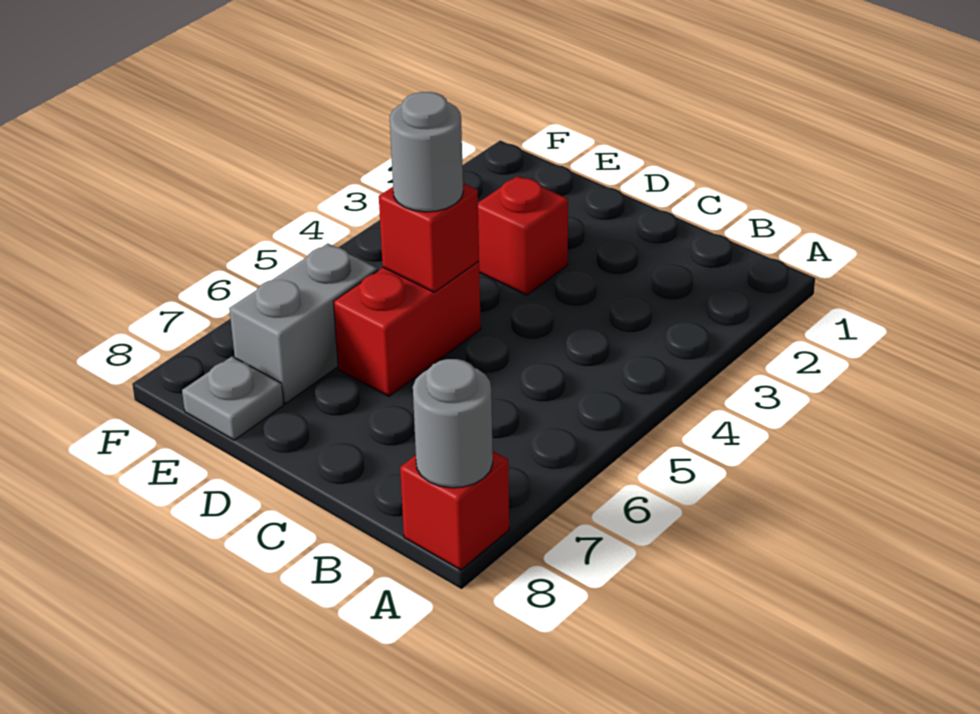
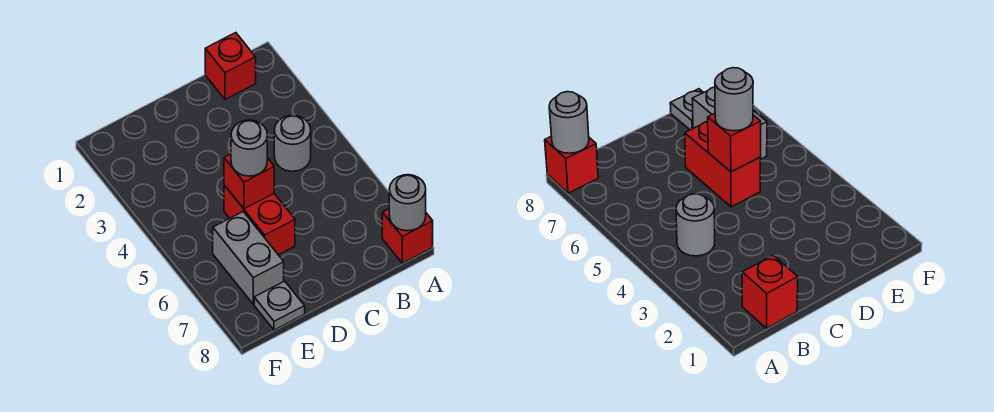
none -> grey 1x1 round brick [274,115,311,171]
red 1x1 brick [478,176,568,295] -> red 1x1 brick moved to [205,33,256,99]

